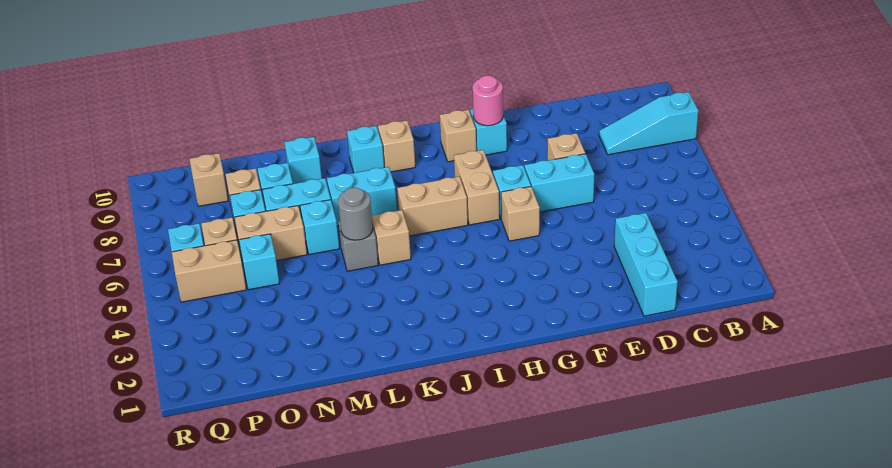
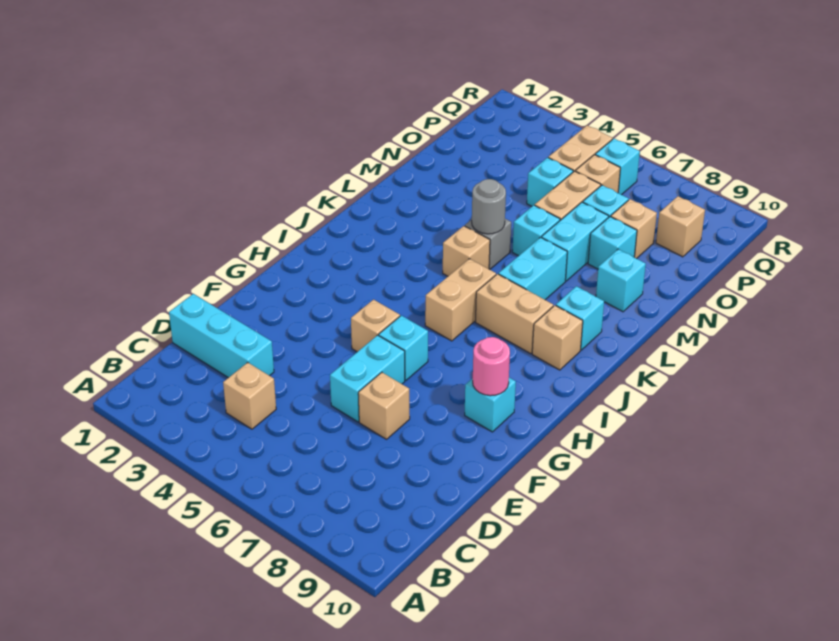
cyan 1x3 slope [599,92,698,155] -> none
tan 1x2 brick [454,150,500,225] -> tan 1x2 brick moved to [476,274,553,354]
tan 1x1 brick [440,110,476,162] -> tan 1x1 brick moved to [223,363,276,429]

